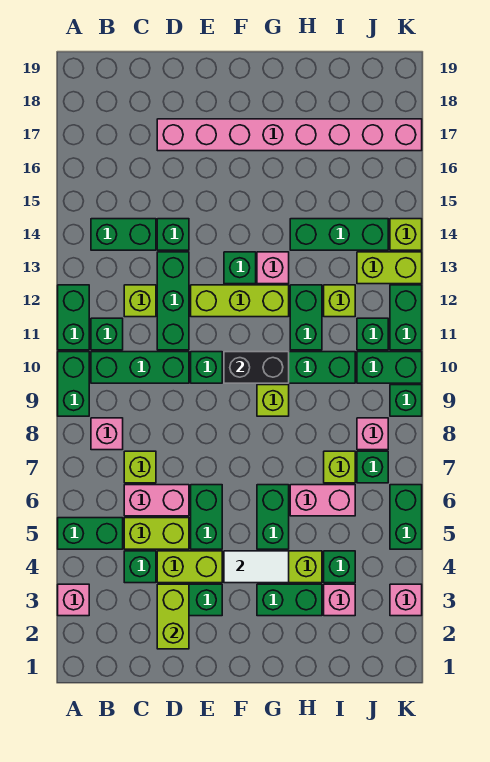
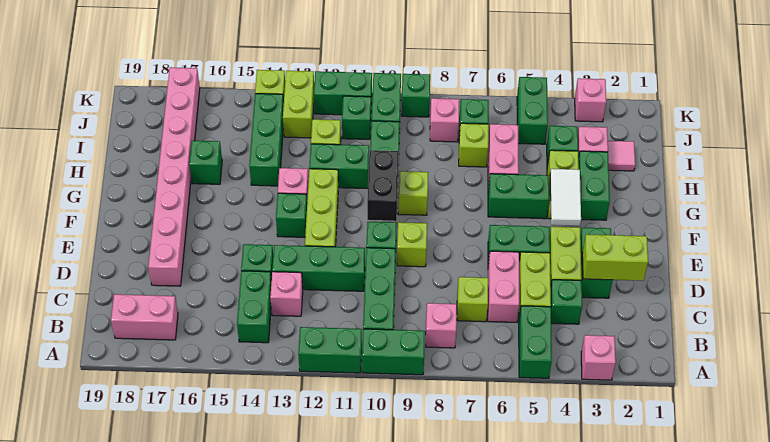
green 1x1 brick [91,318,123,350] -> green 1x1 brick moved to [189,141,222,184]
none -> pink 1x2 brick [111,294,178,340]
lime 1x1 brick [124,285,156,317] -> lime 1x1 brick moved to [397,222,427,267]
none -> pink 1x1 brick [270,272,303,316]
none -> pink 1x1 tile [608,141,635,171]
green 1x2 brick [390,485,422,549] -> green 1x2 brick turned to [517,77,548,144]

